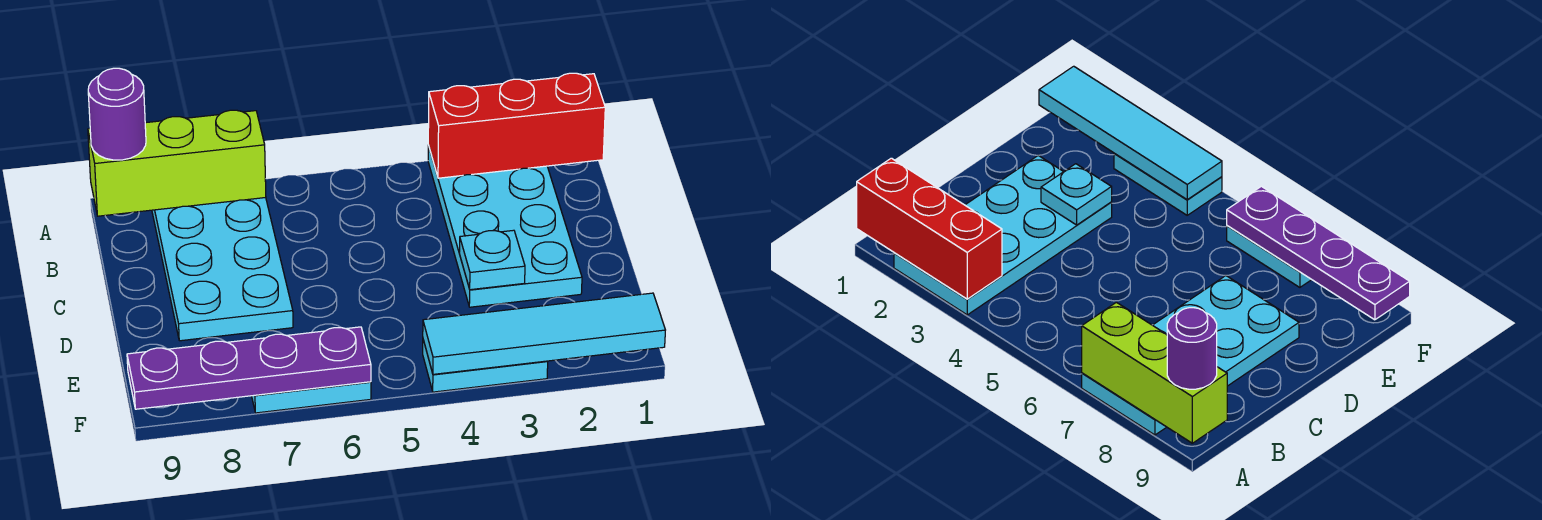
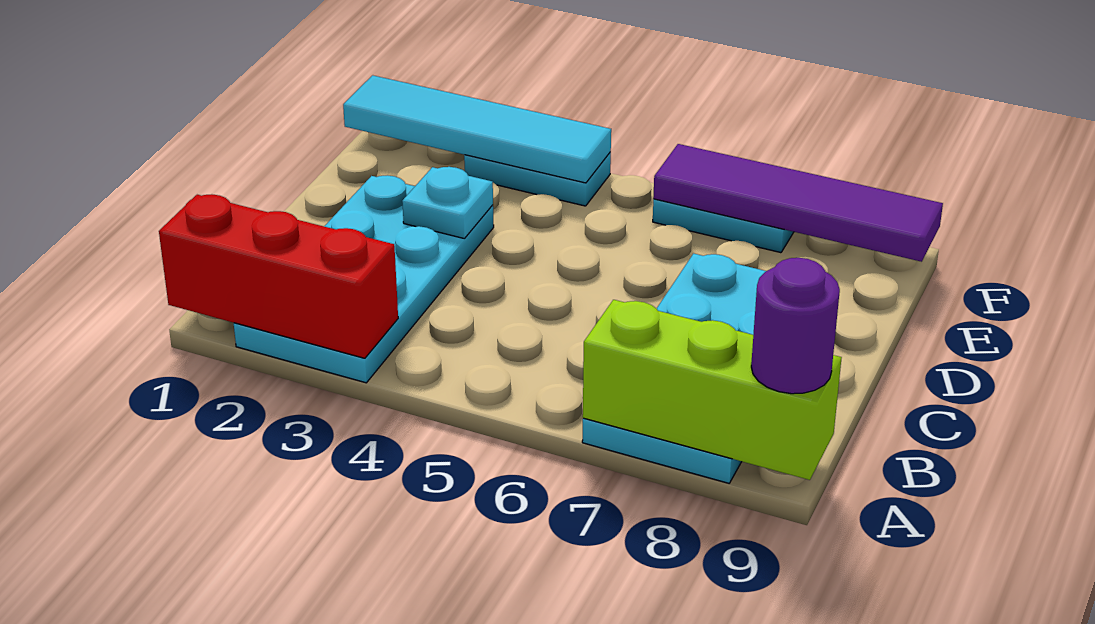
purple 1x4 plate [127,327,371,409] -> purple 1x4 tile [653,144,943,262]

